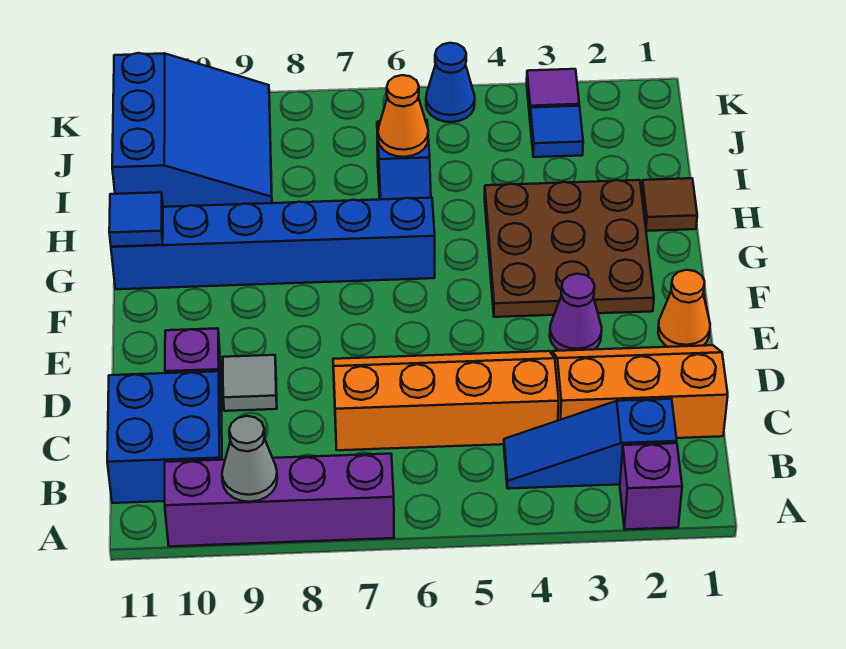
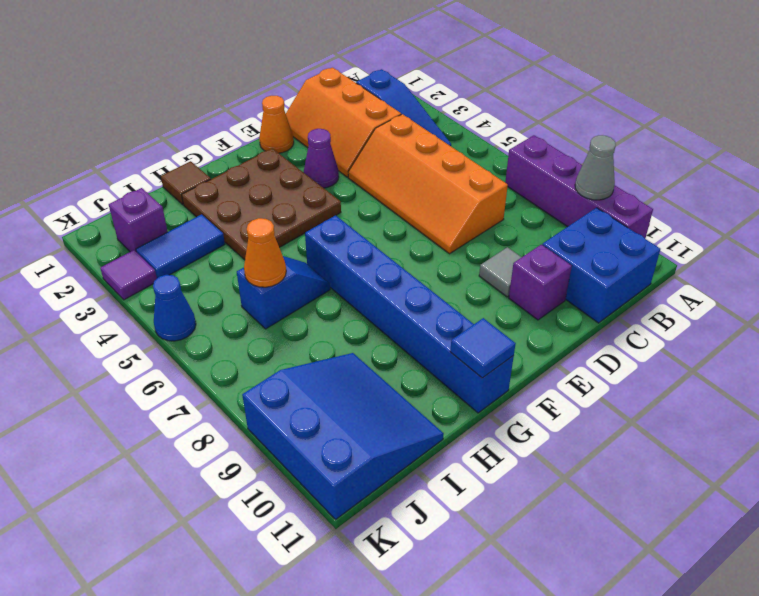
purple 1x1 brick [620,443,682,530] -> purple 1x1 brick moved to [109,188,168,252]
blue 3x3 slope [112,53,272,207] -> blue 3x3 slope turned to [242,353,444,519]
blue 1x1 tile [530,106,583,157] -> blue 1x2 tile [136,214,225,278]

